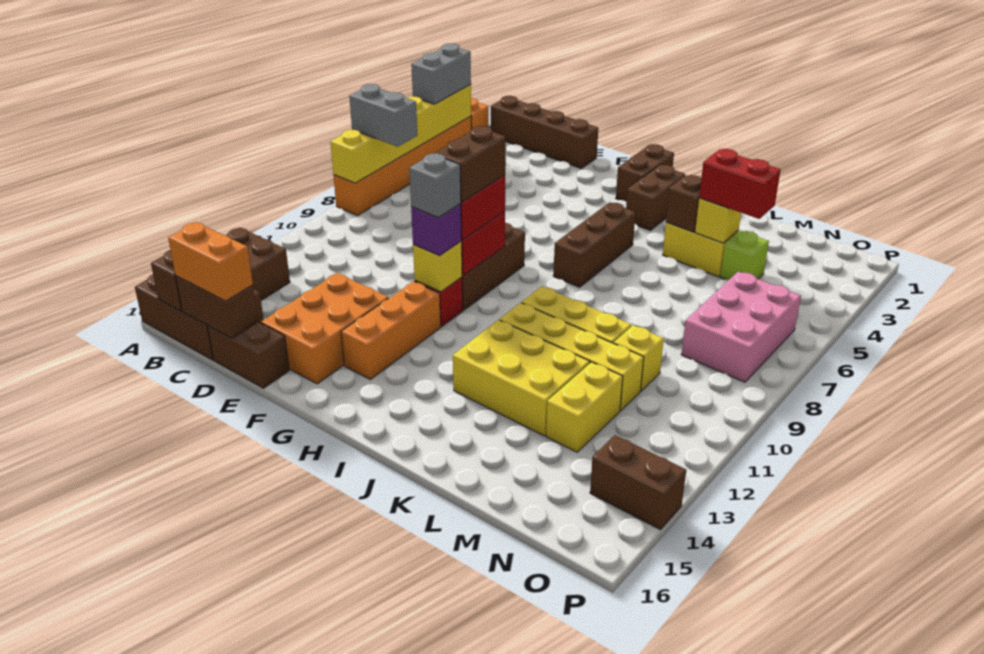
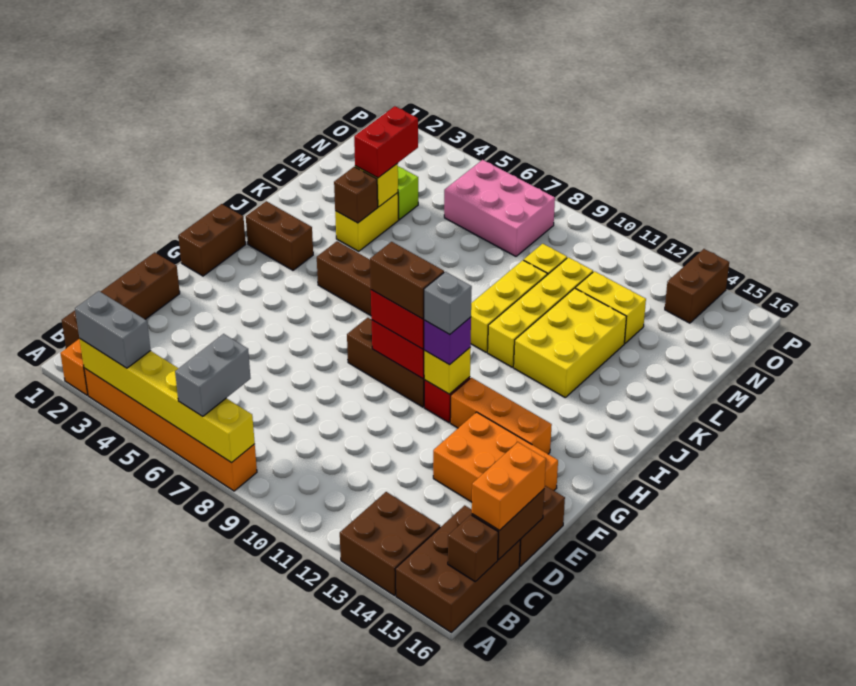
brown 1x2 brick [616,144,674,202] -> brown 1x2 brick turned to [178,204,246,276]

